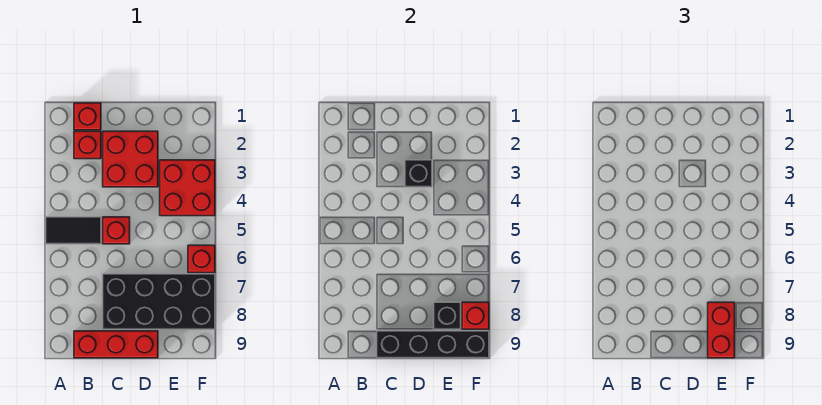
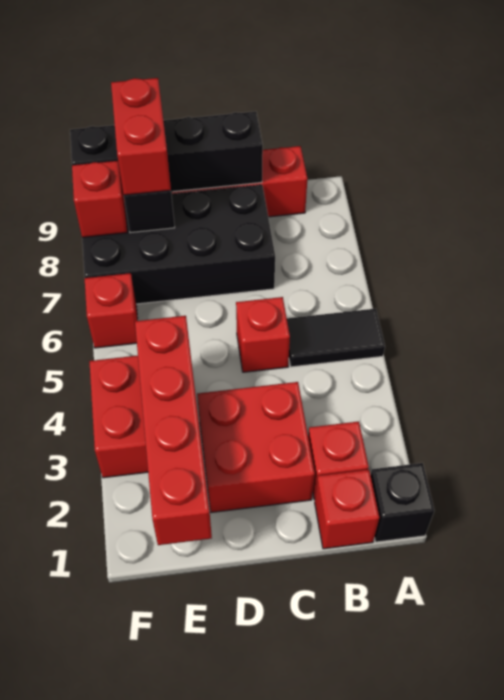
black 1x1 brick [405,160,432,187] -> black 1x1 brick moved to [371,463,434,542]
none -> red 1x4 brick [135,316,212,545]

